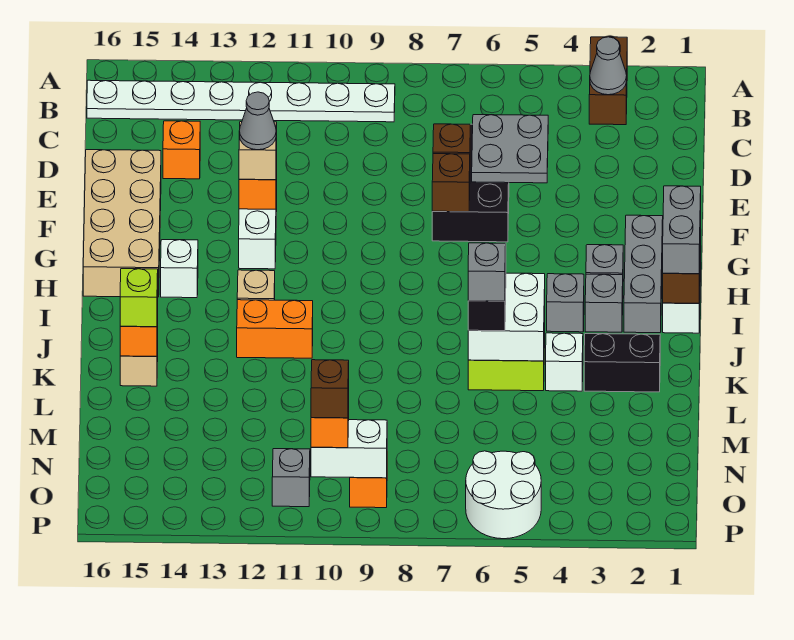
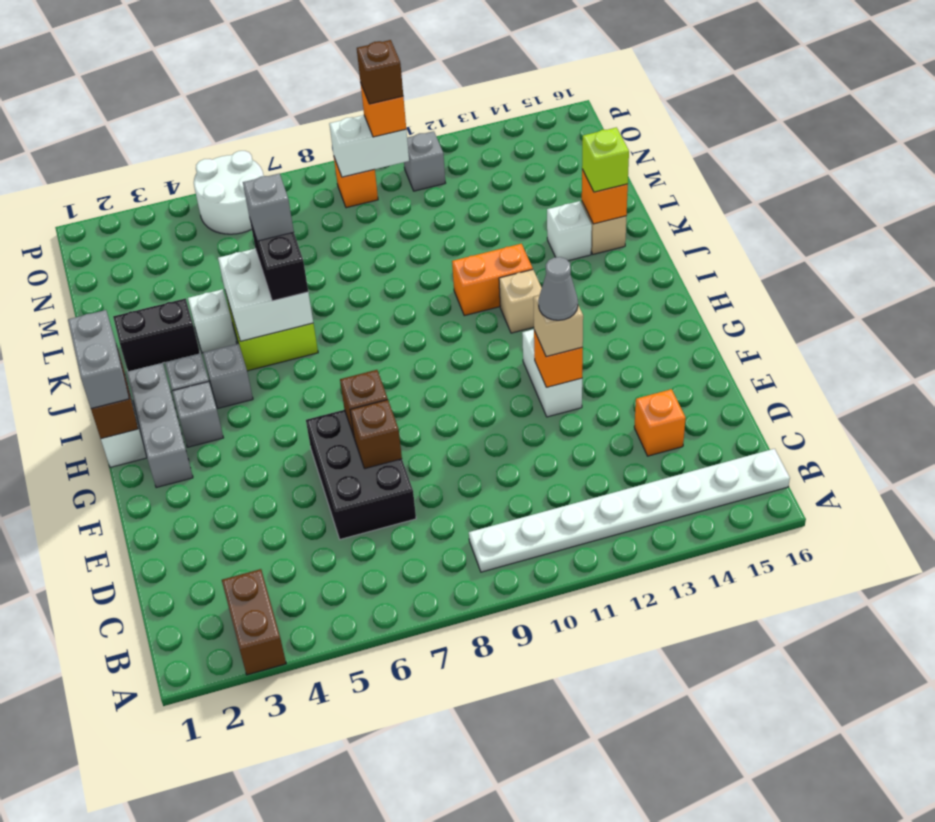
grey 1x1 cone [590,37,627,95] -> none
grey 2x2 plate [472,115,548,183] -> none
tan 2x4 brick [83,150,161,297] -> none
white 1x1 brick [161,240,198,298] -> white 1x1 brick moved to [547,201,592,261]

